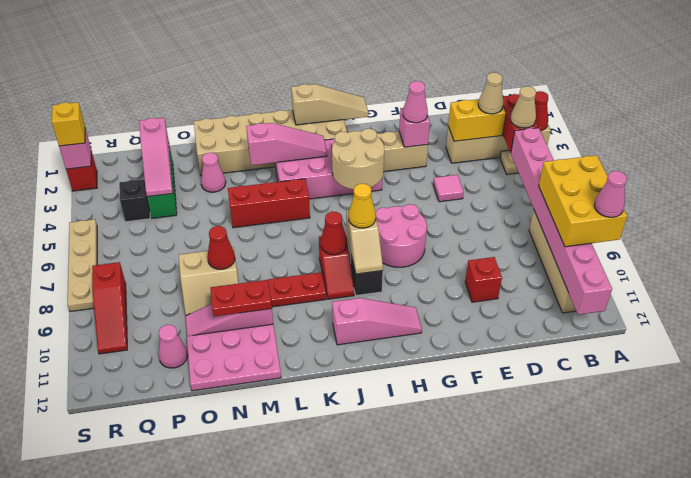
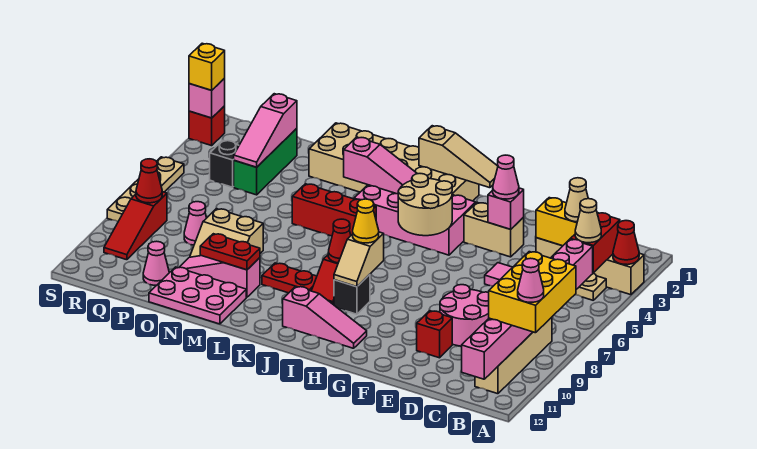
pink 2x2 round brick [376,204,427,267] -> pink 2x2 round brick moved to [440,285,489,346]
pink 1x1 cone [201,153,226,192] -> pink 1x1 cone moved to [184,202,206,245]
red 1x1 cone [207,226,235,269] -> red 1x1 cone moved to [136,159,162,203]

